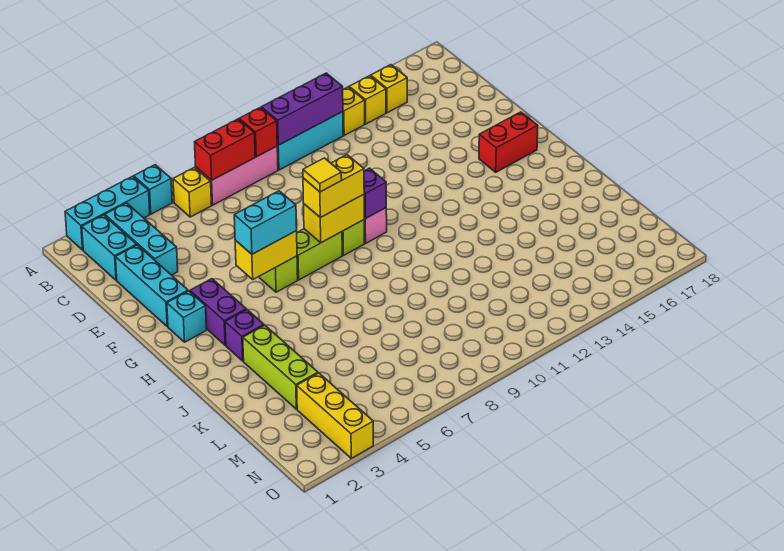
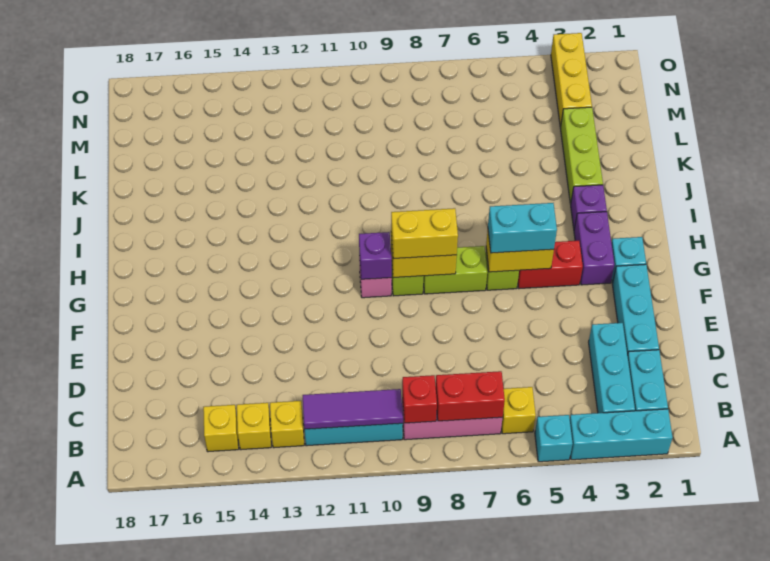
purple 1x3 brick [262,73,343,145] -> purple 1x3 tile [303,389,403,429]
yellow 1x1 tile [303,158,342,192] -> none
red 1x2 brick [479,112,538,172] -> red 1x2 brick moved to [518,241,583,289]

